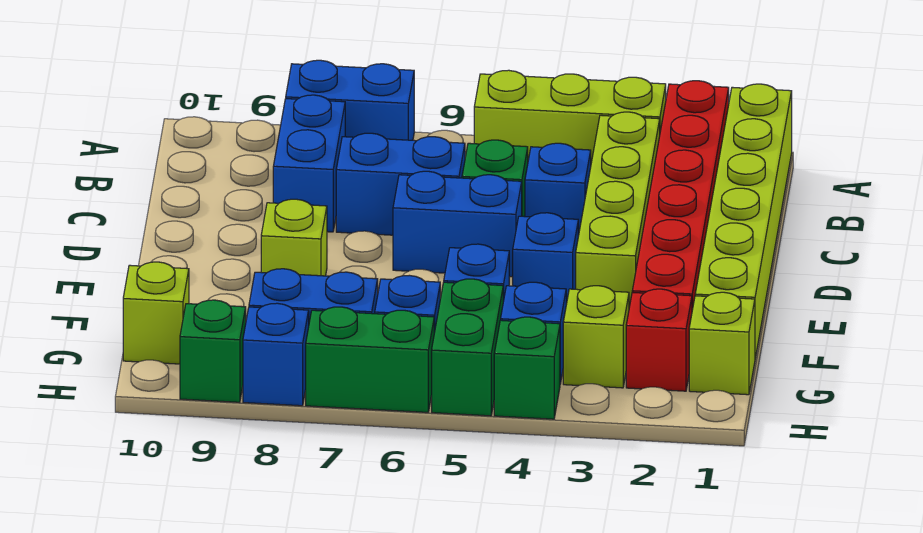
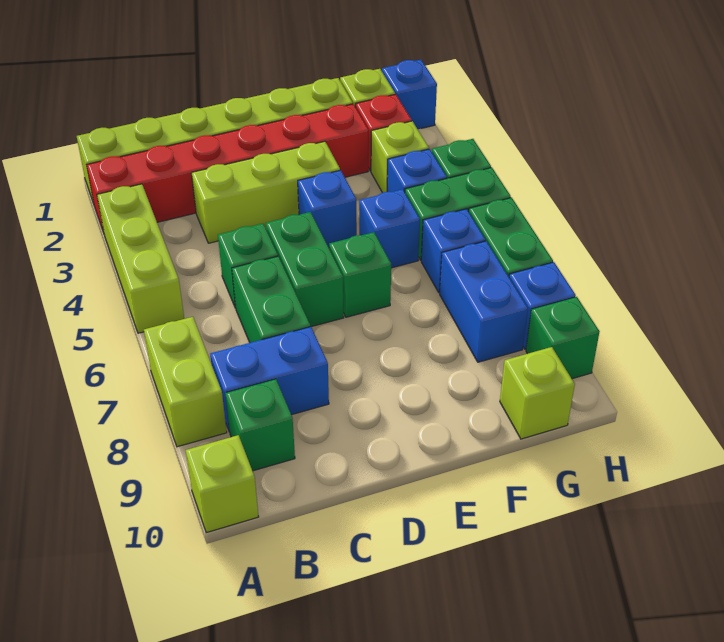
blue 1x2 brick [286,60,414,140] -> lime 1x2 brick [144,317,227,447]
lime 1x4 brick [576,112,660,307] -> lime 1x3 brick [191,141,340,243]
none -> green 1x1 brick [225,379,295,471]
blue 1x1 brick [525,143,591,236] -> blue 1x1 brick moved to [382,60,437,129]
blue 1x2 brick [336,133,465,235] -> green 1x2 brick [232,256,310,343]
blue 1x2 brick [393,171,522,277] -> green 1x2 brick [266,212,344,327]
none -> green 1x1 brick [329,232,391,317]
lime 1x1 brick [261,199,327,276] -> lime 1x1 brick moved to [186,435,259,533]

